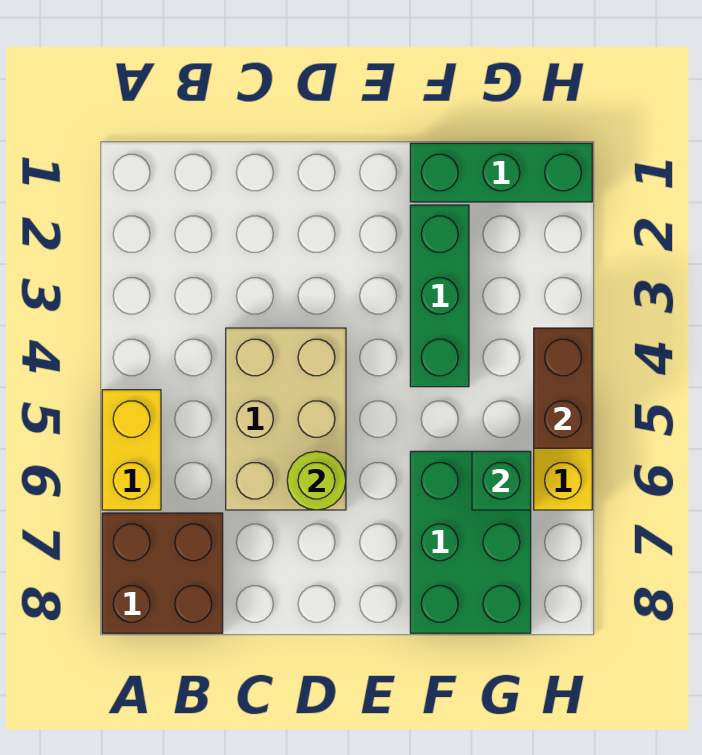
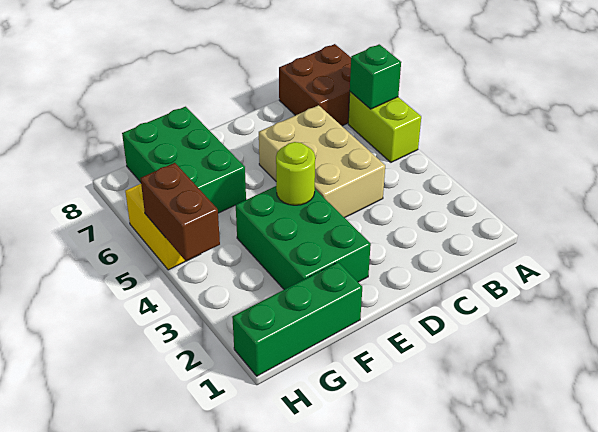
yellow 1x2 brick [102,390,161,510] -> lime 1x2 brick [348,92,421,162]
lime 1x1 round brick [287,451,346,510] -> lime 1x1 round brick moved to [276,142,315,205]
green 1x3 brick [410,205,469,387] -> green 2x3 brick [236,186,371,290]
green 1x1 brick [472,451,531,510] -> green 1x1 brick moved to [350,44,401,109]

